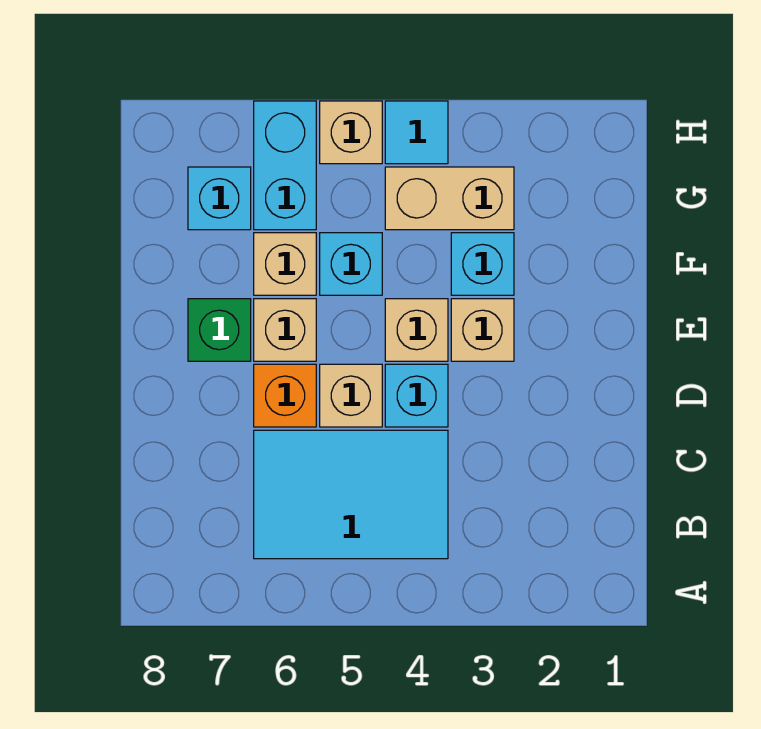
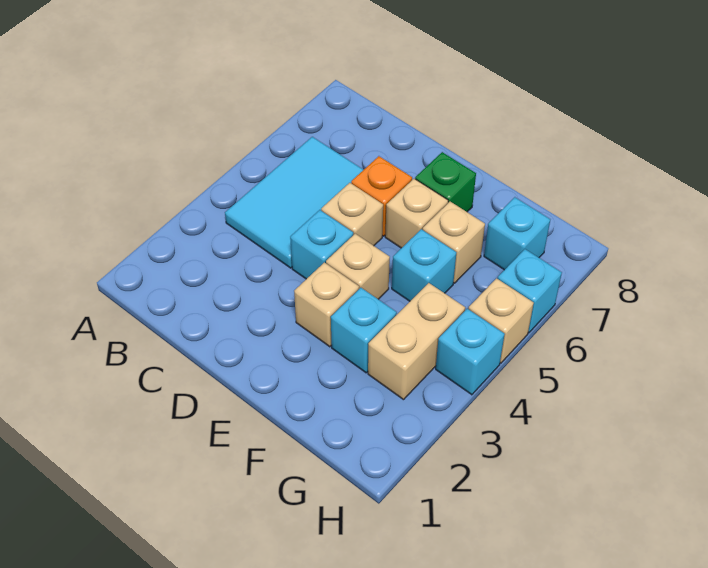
cyan 1x2 brick [254,101,316,230] -> cyan 1x1 brick [498,249,562,333]
cyan 1x1 tile [385,101,448,164] -> cyan 1x1 brick [436,309,505,395]

